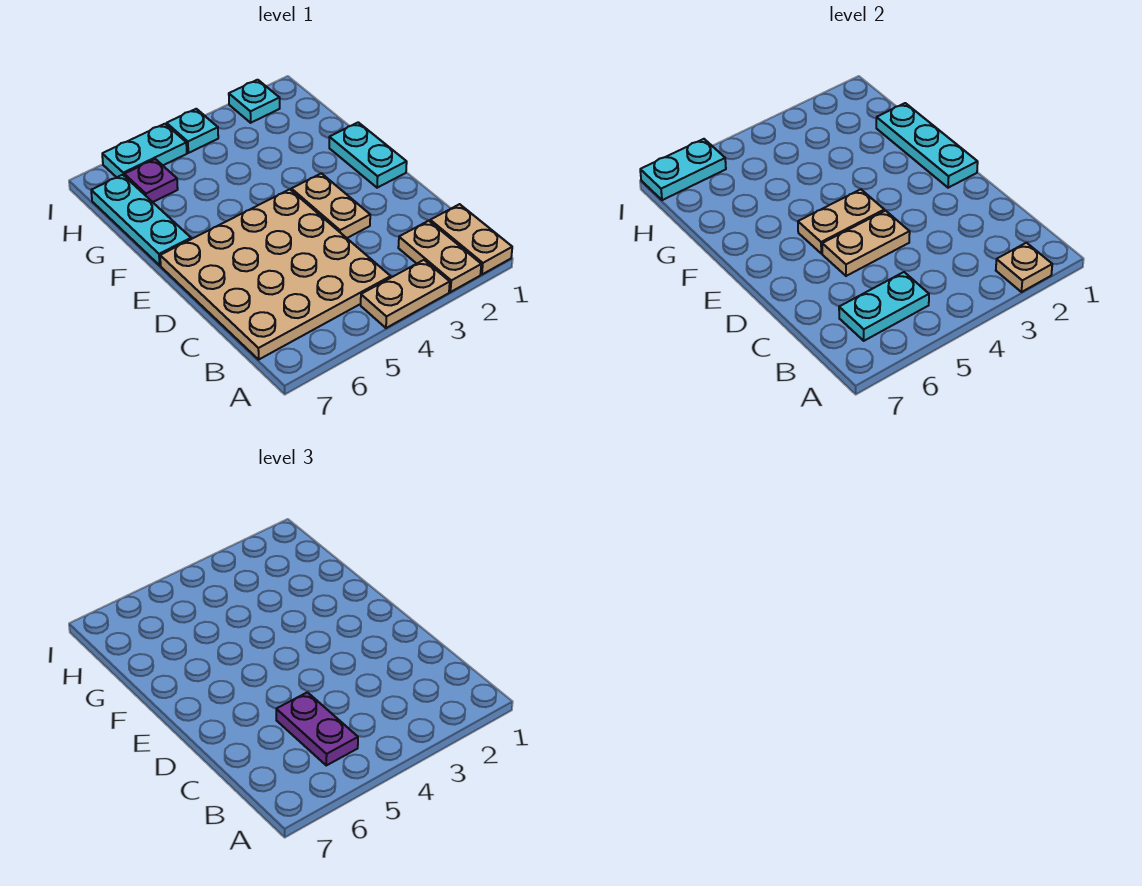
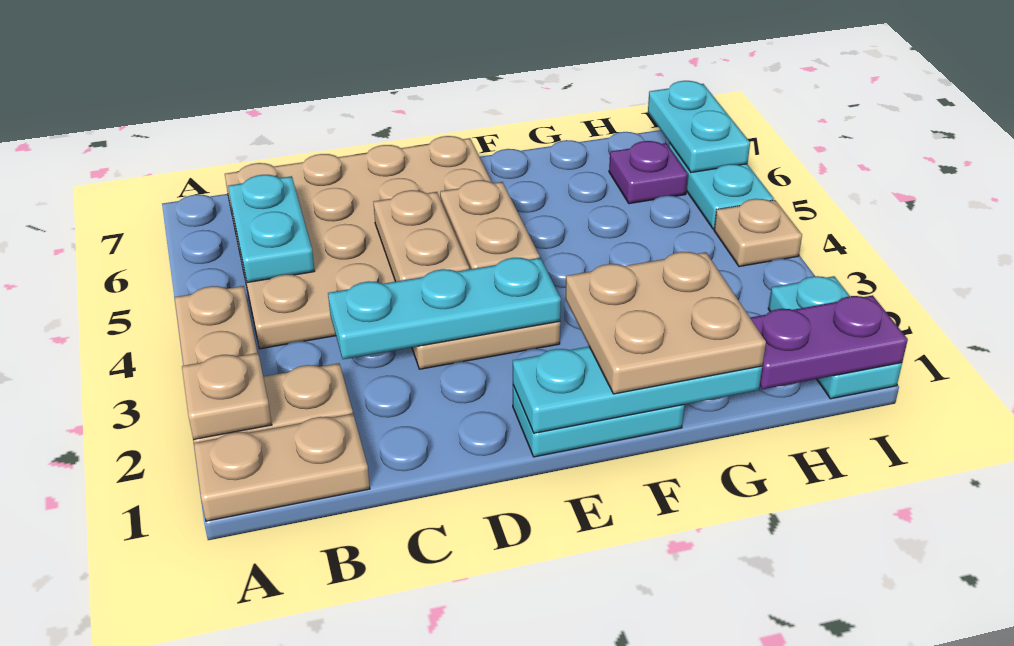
purple 1x2 plate [276,692,358,765] -> purple 1x2 plate moved to [750,295,908,389]
none -> tan 2x2 plate [565,252,766,394]
cyan 1x3 plate [91,175,191,265] -> cyan 1x3 plate moved to [328,258,561,359]
cyan 1x1 plate [229,80,280,123] -> cyan 1x2 plate [768,276,902,399]
cyan 1x1 plate [167,109,218,153] -> tan 1x1 plate [714,199,802,267]

